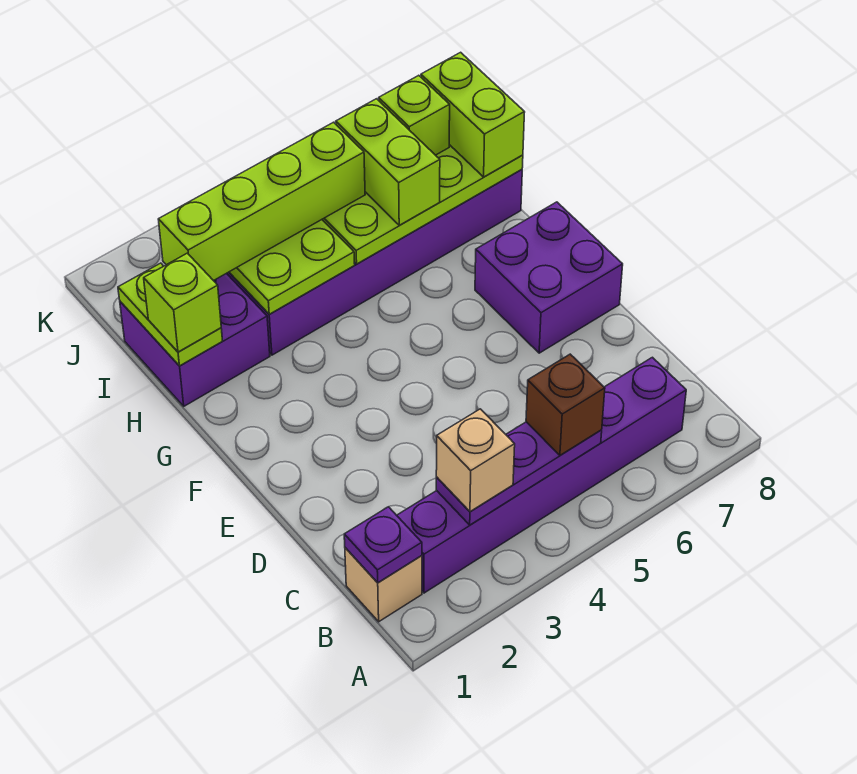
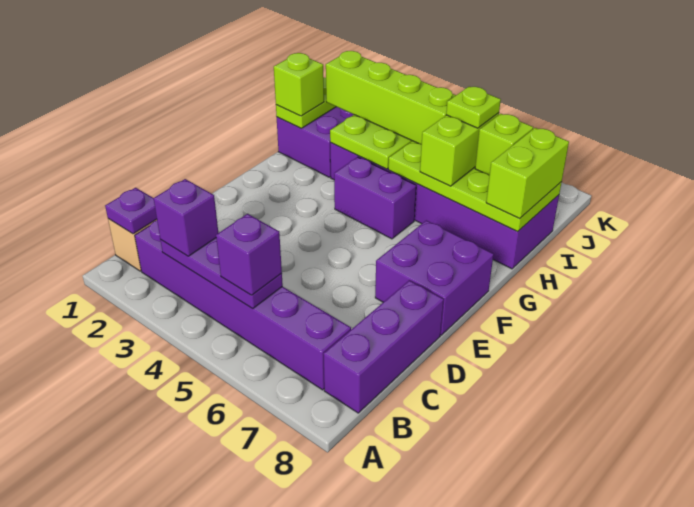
tan 1x1 brick [436,409,515,512] -> purple 1x1 brick [154,179,218,256]
brown 1x1 brick [526,354,605,455] -> purple 1x1 brick [216,214,282,295]
none -> purple 1x3 brick [324,280,444,413]
none -> purple 1x2 brick [334,157,416,239]
none -> lime 1x1 plate [446,87,501,128]

